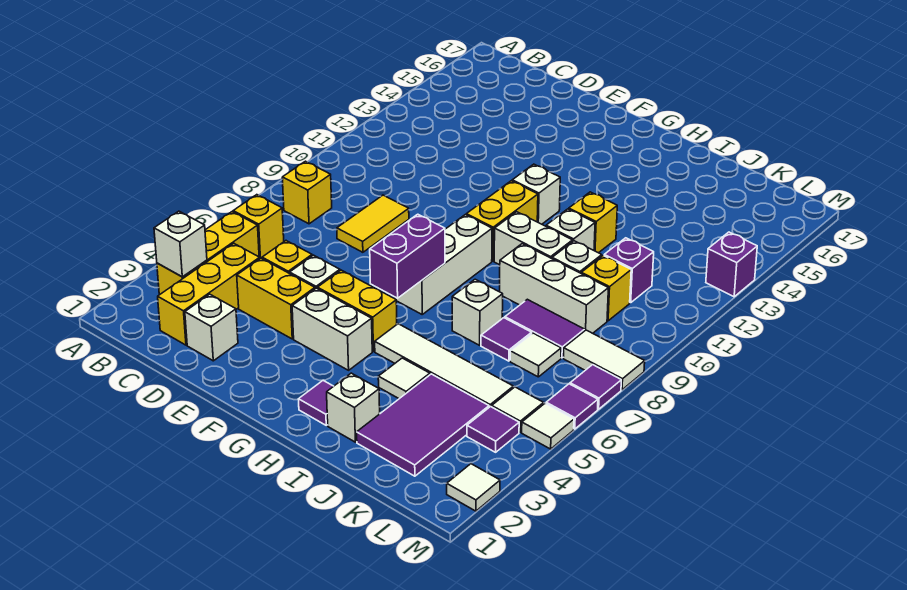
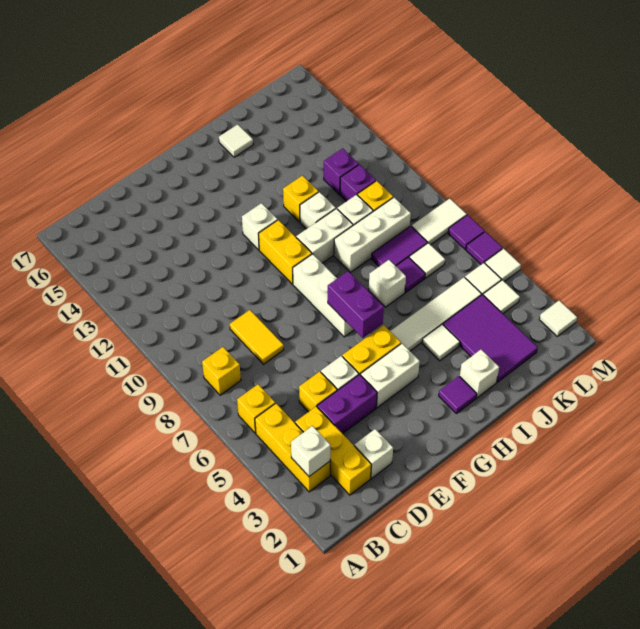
yellow 1x2 brick [237,258,315,339] -> purple 1x2 brick [317,374,377,434]
none -> white 1x1 tile [219,124,253,157]
purple 1x1 tile [467,406,519,452] -> white 1x1 tile [483,280,520,314]
purple 1x1 brick [706,232,757,297] -> purple 1x1 brick moved to [324,149,359,194]

